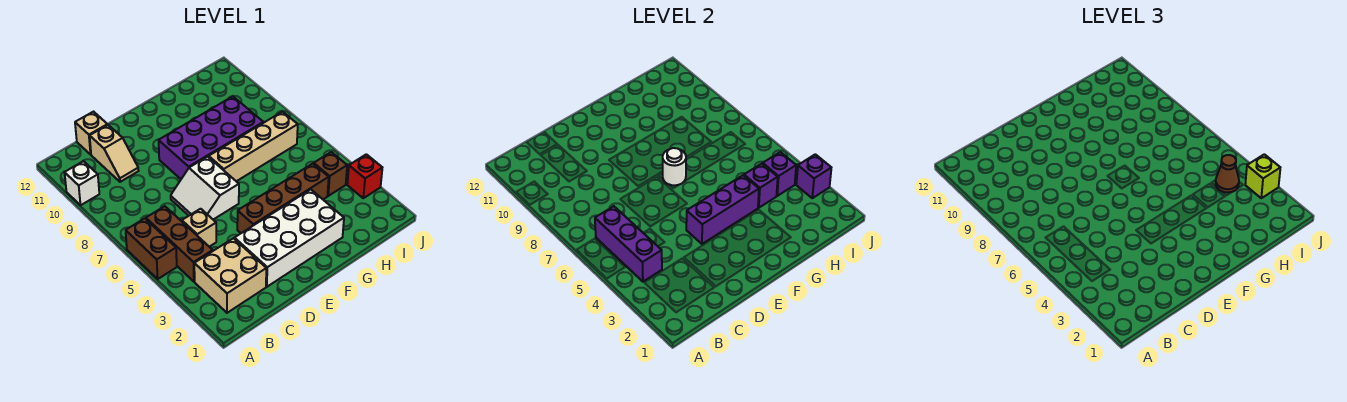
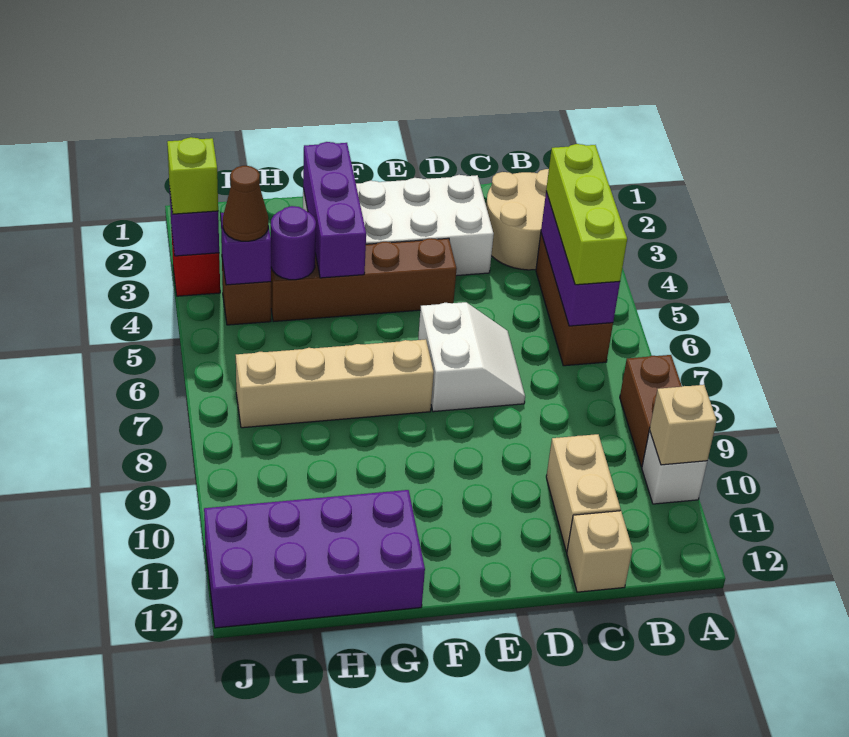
brown 1x2 brick [126,219,177,279] -> brown 1x2 brick moved to [620,355,682,467]
tan 2x2 brick [194,238,266,313] -> tan 2x2 round brick [486,169,549,270]
none -> lime 1x3 brick [546,144,627,285]
tan 1x1 brick [182,209,216,247] -> tan 1x1 brick moved to [650,385,717,465]
tan 1x2 slope [90,125,138,182] -> tan 1x2 brick [546,434,621,552]
purple 1x3 brick [686,175,759,244] -> purple 1x3 brick turned to [303,142,366,278]
purple 2x4 brick [159,97,263,179] -> purple 2x4 brick moved to [204,490,425,628]
white 1x1 round brick [662,148,686,185] -> none
purple 1x1 brick [744,164,778,208] -> purple 1x1 round brick [271,206,316,280]

